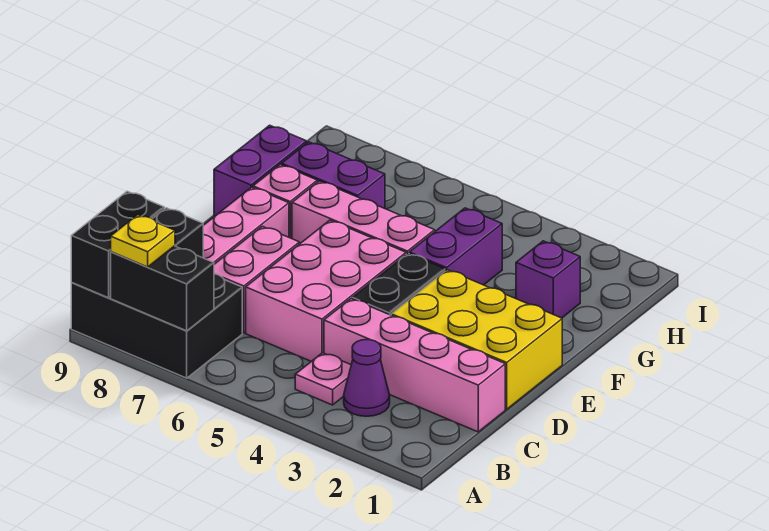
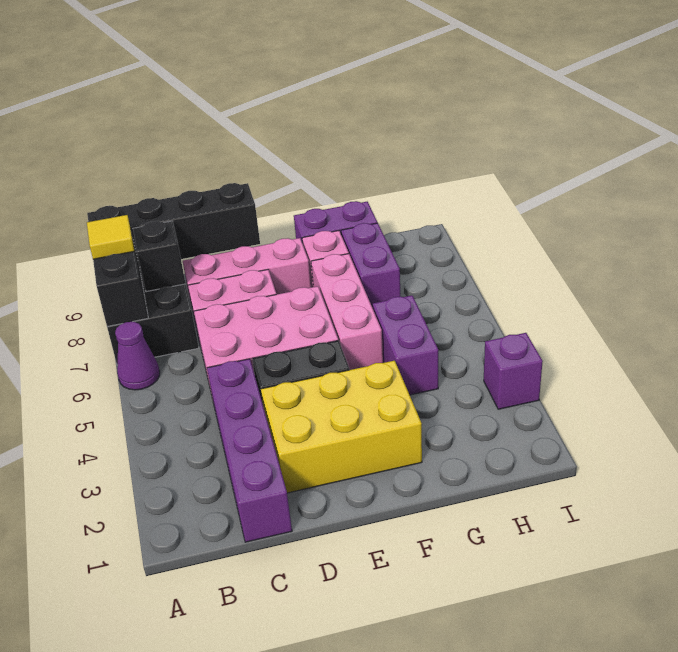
yellow 1x1 plate [111,215,175,267] -> yellow 1x1 tile [87,215,135,259]
black 1x2 brick [71,191,164,298] -> black 1x4 brick [87,183,260,267]
purple 1x1 cone [344,340,390,416] -> purple 1x1 cone moved to [115,322,160,390]
pink 1x1 plate [295,353,351,405] -> none
pink 1x4 brick [324,299,505,432] -> purple 1x4 brick [207,359,292,542]
yellow 2x3 brick [391,270,562,409] -> yellow 2x3 brick turned to [261,361,422,493]
purple 1x2 brick [409,208,502,285] -> purple 1x2 brick turned to [373,296,438,395]
purple 1x1 brick [516,241,580,318] -> purple 1x1 brick moved to [484,333,543,409]

